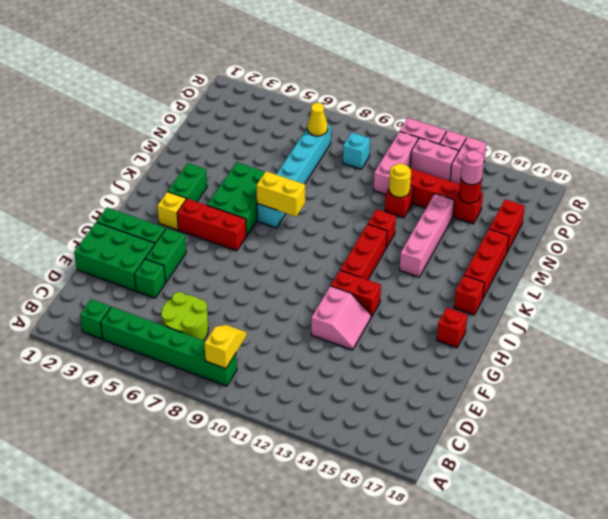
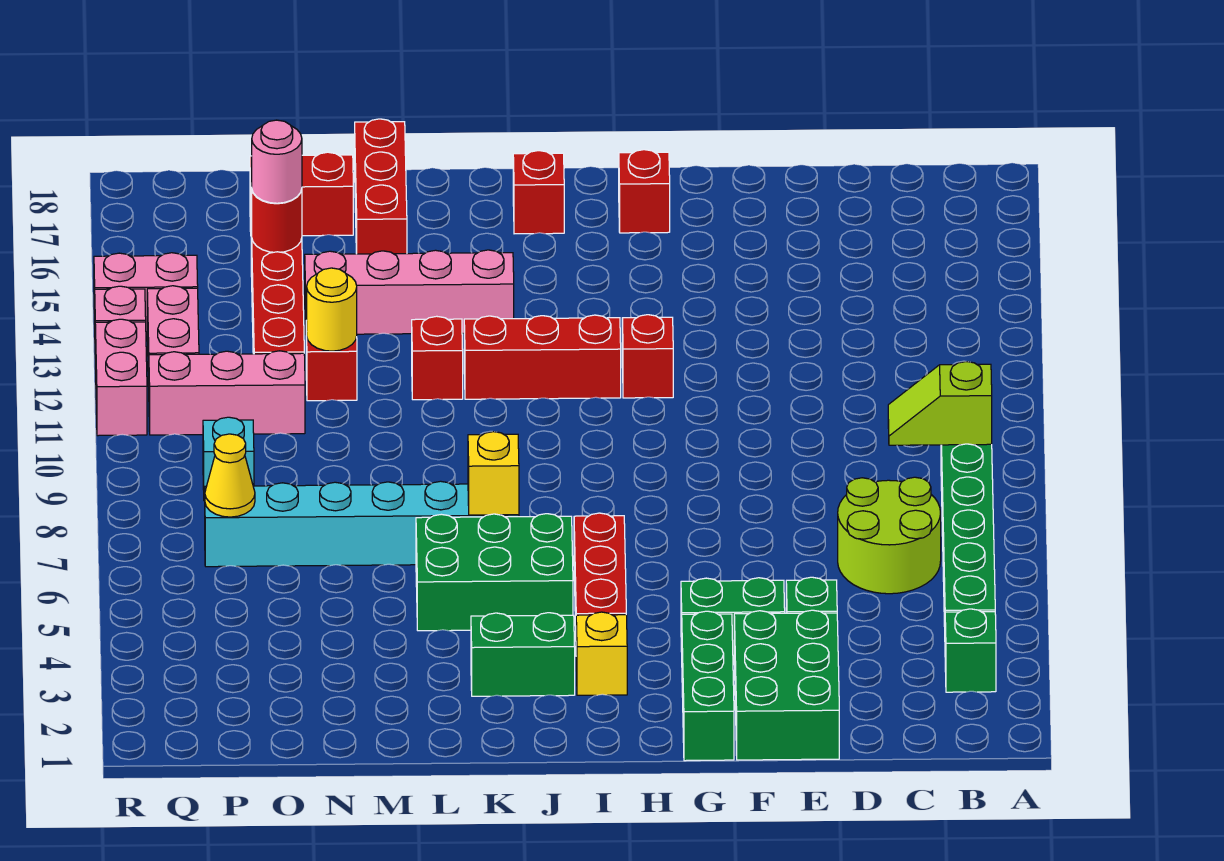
yellow 1x2 slope [204,325,247,369] -> lime 1x2 slope [888,362,992,445]
pink 2x2 slope [311,286,371,350] -> none
red 1x2 brick [331,270,381,317] -> red 1x1 brick [622,315,673,398]
yellow 1x2 brick [256,171,305,217] -> yellow 1x1 brick [468,432,519,515]
red 1x3 brick [464,229,509,298] -> red 1x3 brick turned to [355,119,407,254]

